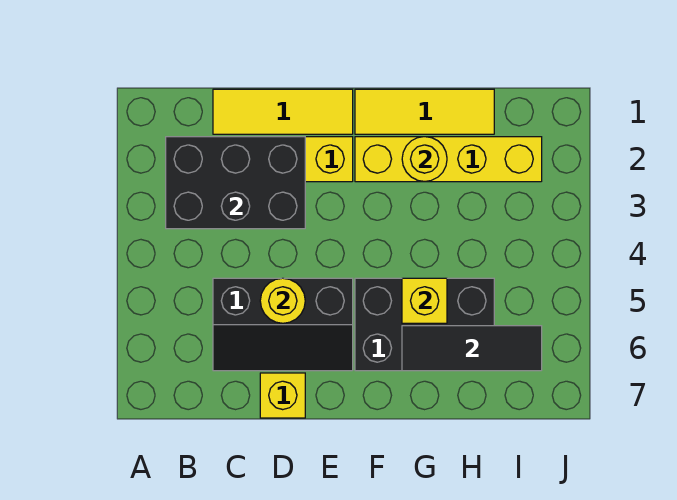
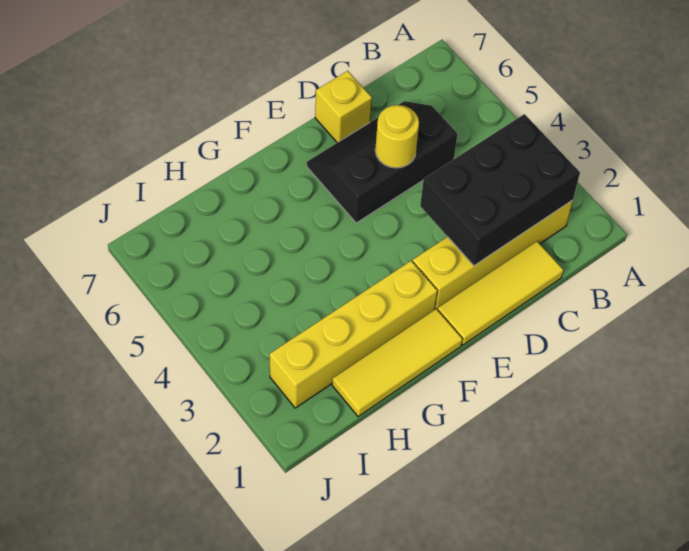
black 2x3 brick [355,278,494,371] -> none
yellow 1x1 round brick [402,137,447,182] -> none
yellow 1x1 brick [402,278,447,323] -> none
black 1x3 tile [402,326,542,371] -> none

